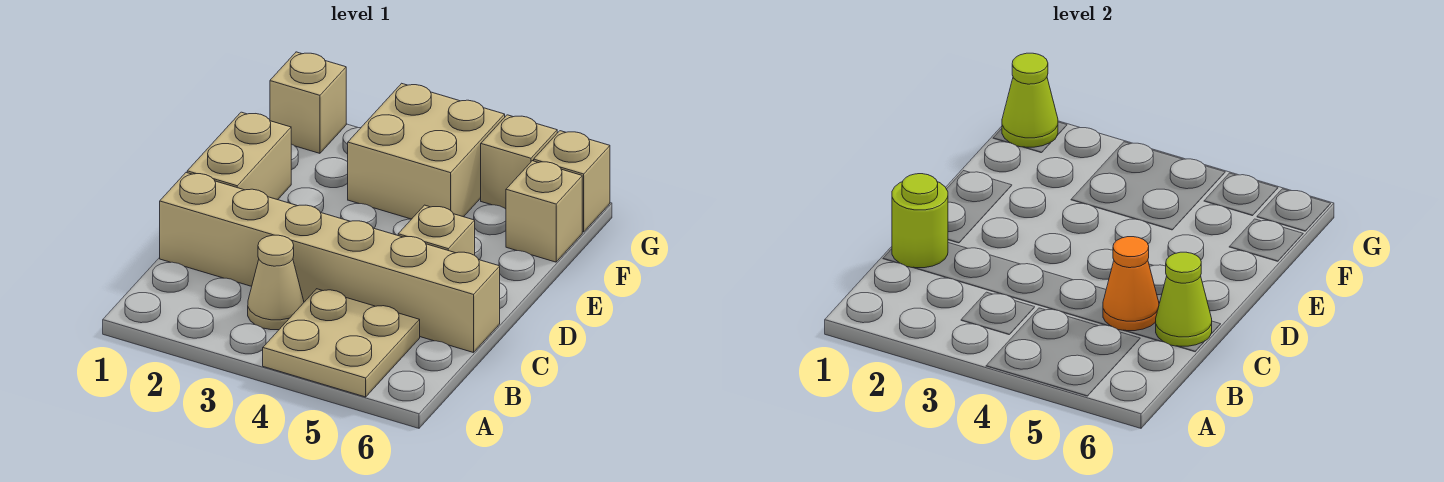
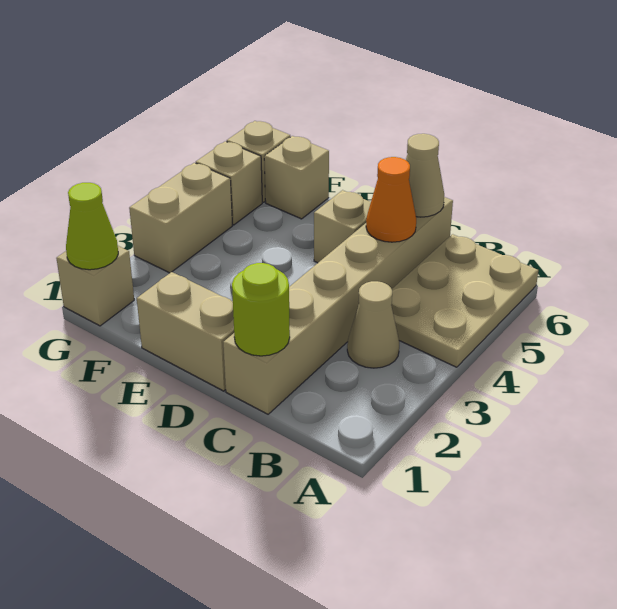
tan 2x2 plate [263,289,420,397] -> tan 2x3 plate [391,234,538,367]
lime 1x1 cone [1156,252,1212,346] -> tan 1x1 cone [406,134,444,217]
tan 2x2 brick [348,83,505,219] -> tan 1x2 brick [129,163,233,273]

